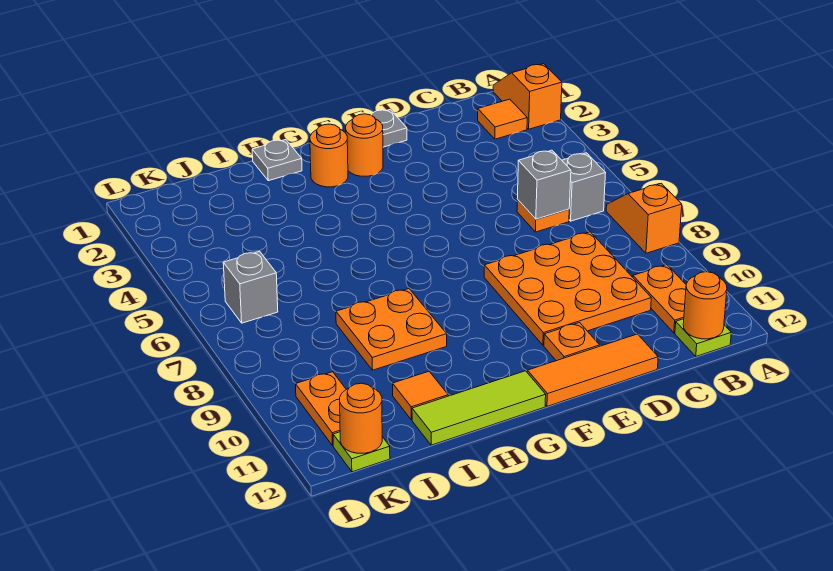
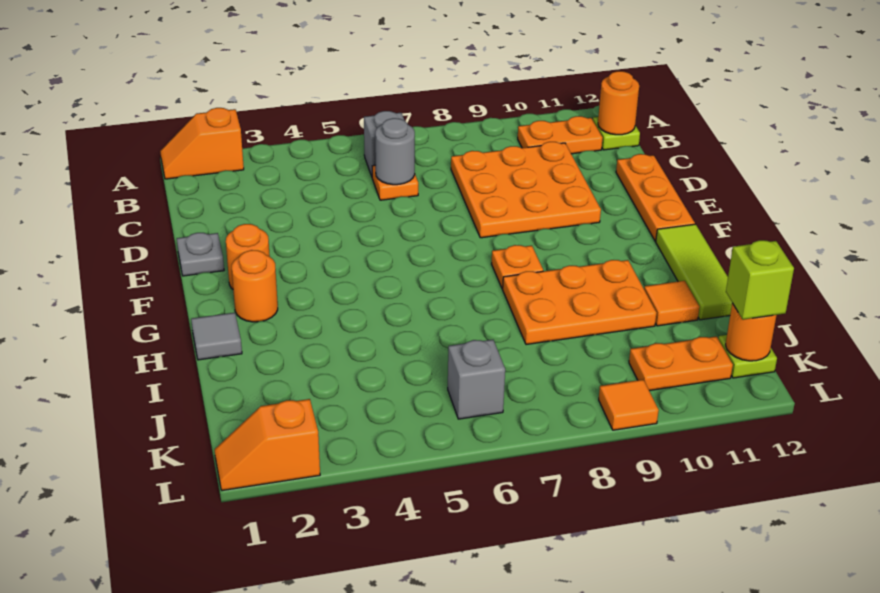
orange 1x2 slope [606,183,682,253] -> orange 1x2 slope moved to [215,399,320,490]
orange 1x1 tile [478,99,527,139] -> orange 1x1 tile moved to [599,380,659,430]
grey 1x1 brick [517,150,571,219] -> grey 1x1 round brick [375,118,415,185]
orange 1x3 tile [527,334,658,406] -> orange 1x3 plate [616,154,695,241]
orange 1x1 plate [544,323,600,361] -> orange 1x1 plate moved to [492,245,543,289]
grey 1x1 plate [252,140,302,181] -> grey 1x1 tile [191,313,242,360]
orange 2x2 plate [336,289,447,370] -> orange 2x3 plate [503,260,656,345]
none -> lime 1x1 brick [726,240,794,320]

